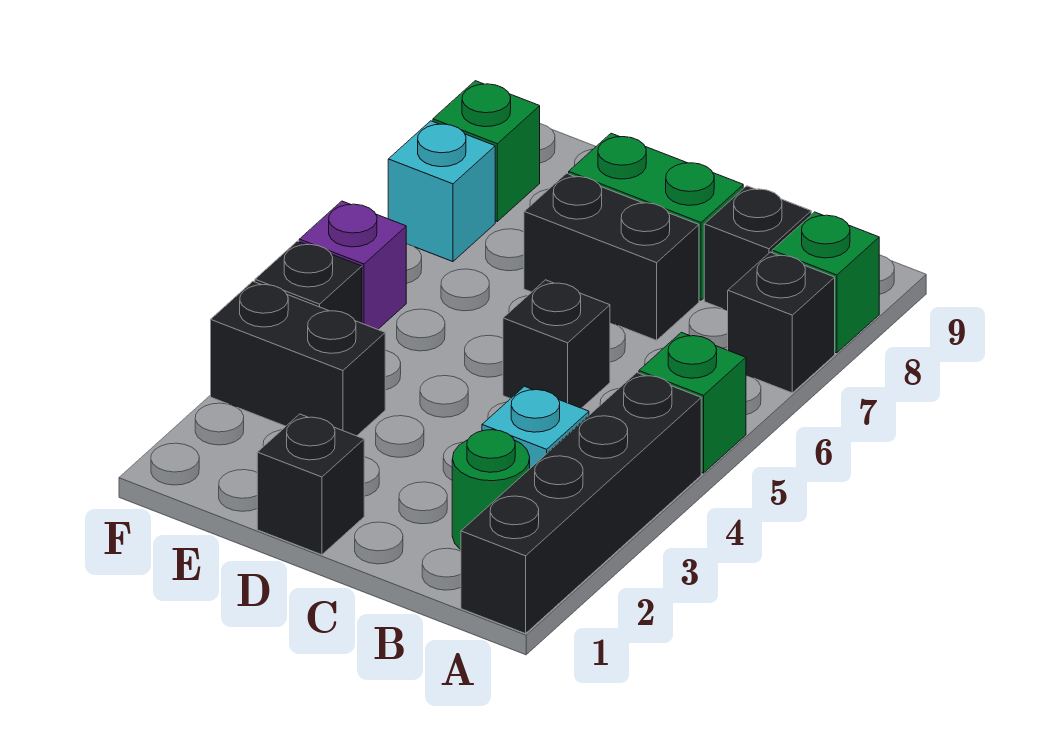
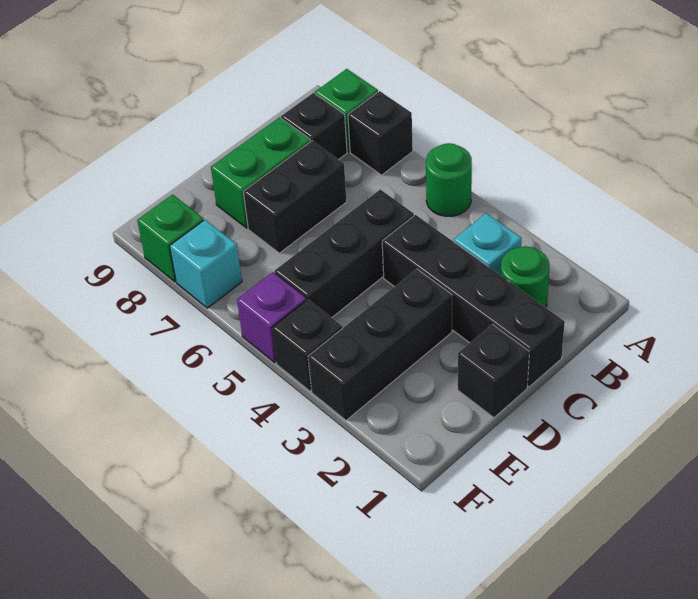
black 1x4 brick [461,373,701,634] -> black 1x4 brick moved to [382,215,565,387]
green 1x1 brick [639,332,746,473] -> green 1x1 round brick [426,143,472,216]
black 1x1 brick [503,280,610,408] -> black 1x3 brick [275,190,414,318]
black 1x2 brick [211,281,385,436] -> black 1x3 brick [308,269,452,420]

